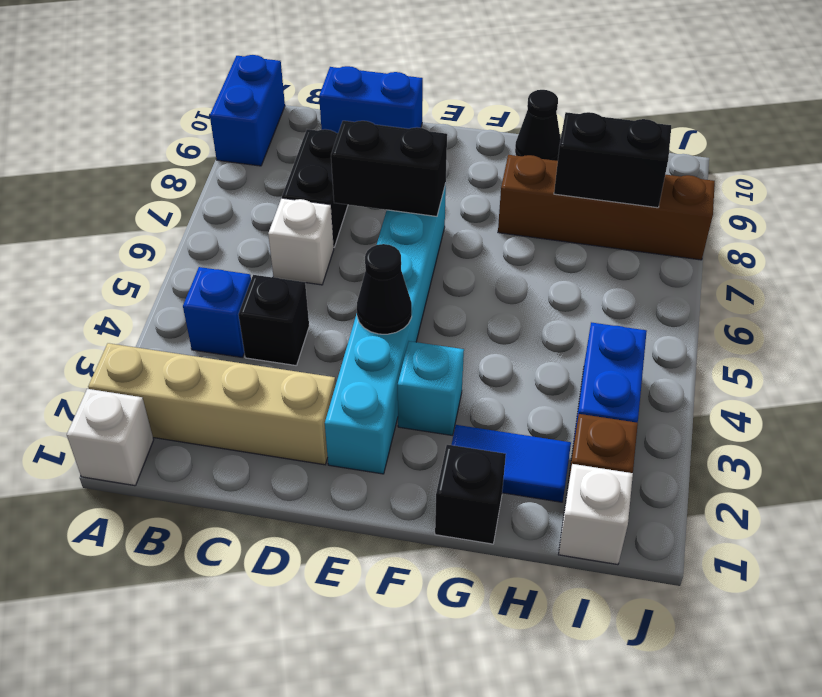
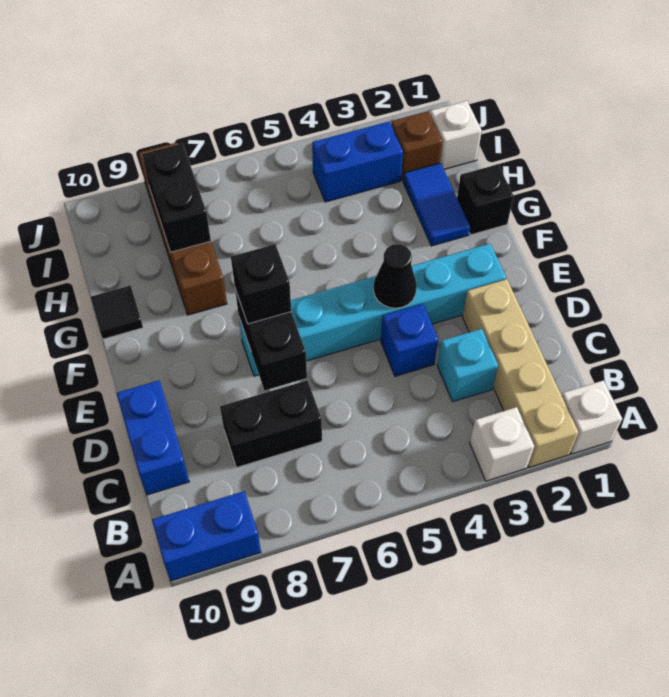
blue 1x1 brick [183,267,251,357] -> blue 1x1 brick moved to [381,304,438,376]
black 1x1 brick [239,275,309,366] -> black 1x1 brick moved to [231,244,291,324]
white 1x1 brick [268,198,334,285] -> white 1x1 brick moved to [470,407,534,481]
cyan 1x1 brick [398,341,464,435] -> cyan 1x1 brick moved to [437,329,498,402]
black 1x1 cone [515,90,561,161] -> black 1x1 tile [91,285,143,339]

